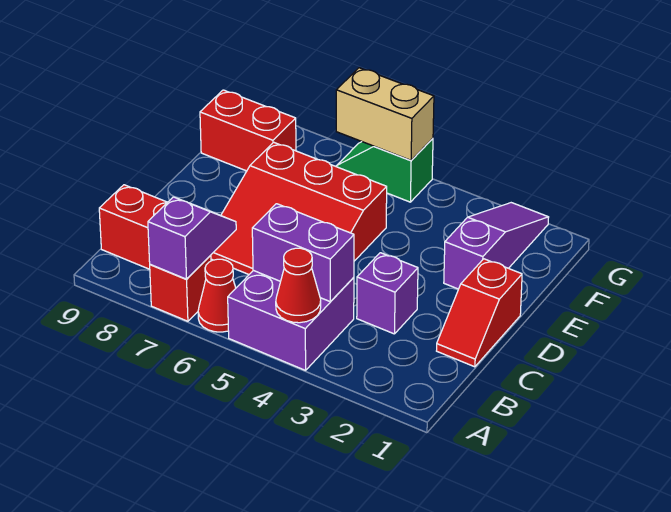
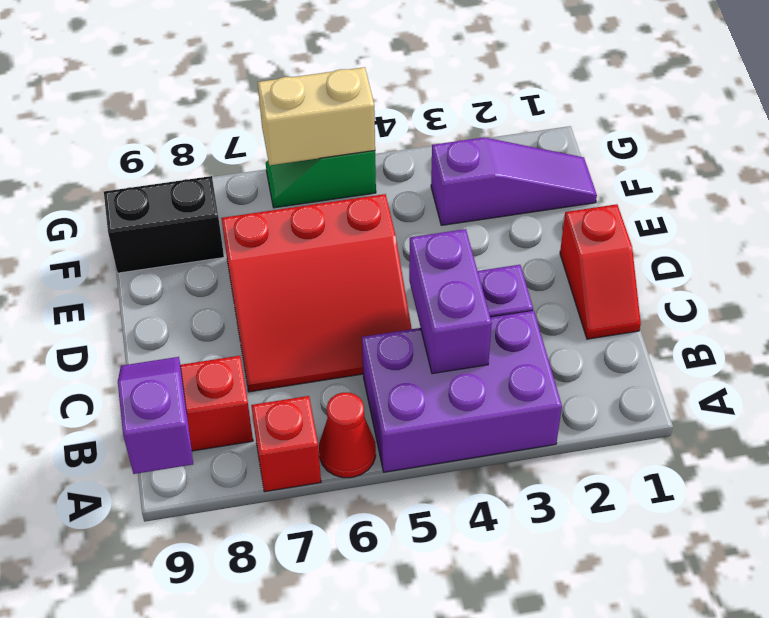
purple 2x2 brick [228,270,354,370] -> purple 2x3 brick [362,311,562,472]
red 1x1 cone [276,248,321,323] -> none
purple 1x2 slope [148,197,236,279] -> purple 1x2 slope moved to [118,357,193,474]
purple 1x2 brick [252,204,354,302] -> purple 1x2 brick turned to [409,229,492,374]
purple 1x3 slope [444,203,549,289] -> purple 1x3 slope turned to [431,137,597,225]
red 1x2 brick [200,90,296,171] -> black 1x2 brick [104,176,224,273]

